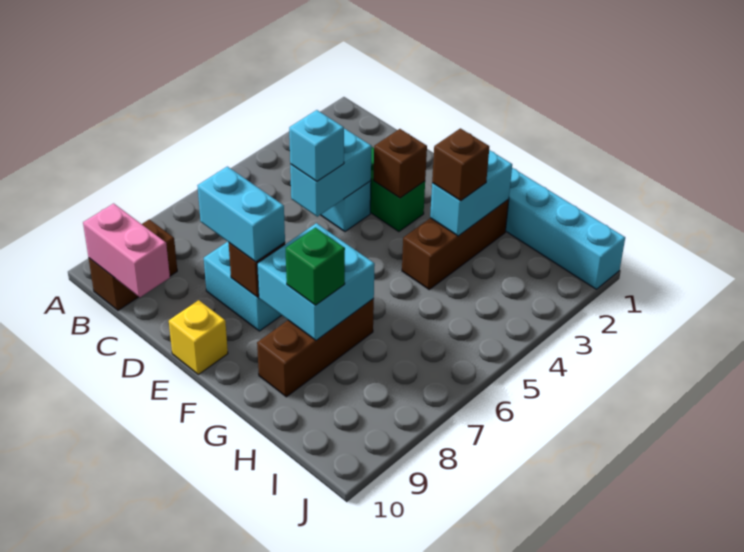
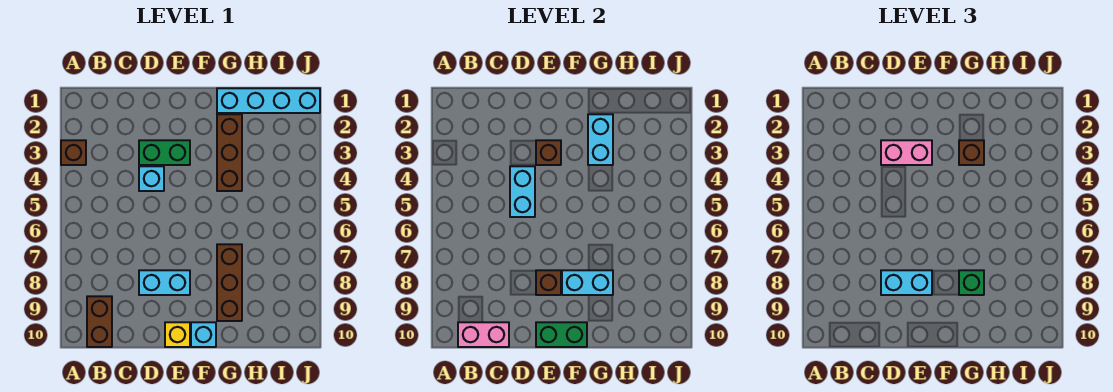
none -> brown 1x1 brick [61,140,86,165]
none -> pink 1x2 brick [881,140,932,165]
cyan 1x1 brick [289,110,344,182] -> cyan 1x1 brick moved to [191,322,216,347]
none -> green 1x2 brick [536,322,587,347]
cyan 2x2 brick [257,223,375,340] -> cyan 1x2 brick [562,270,613,295]

